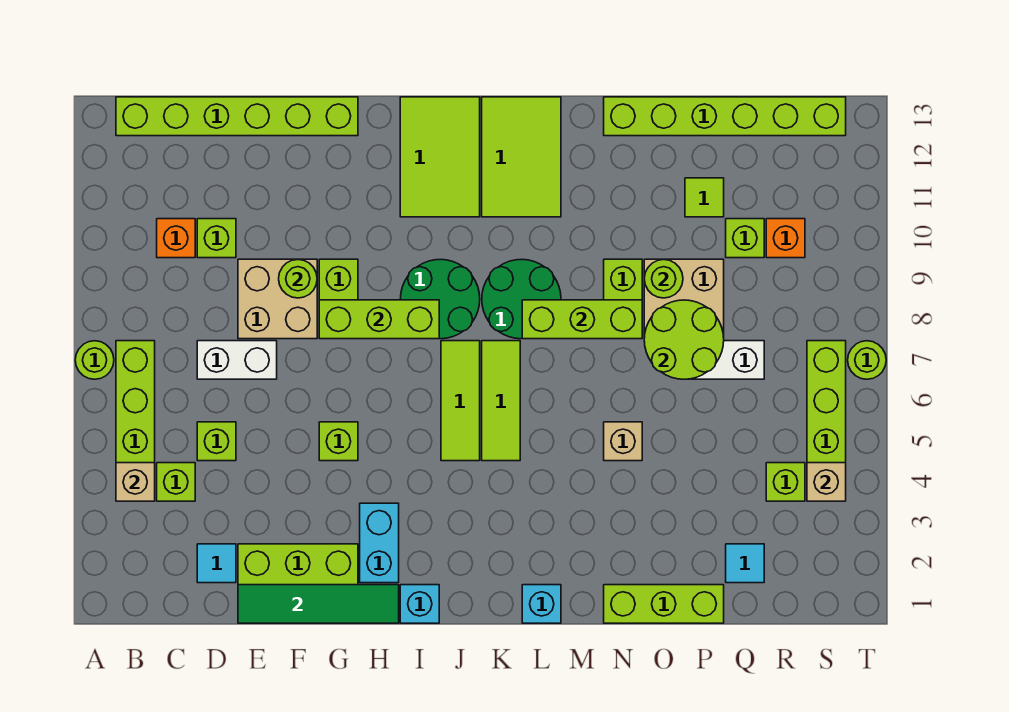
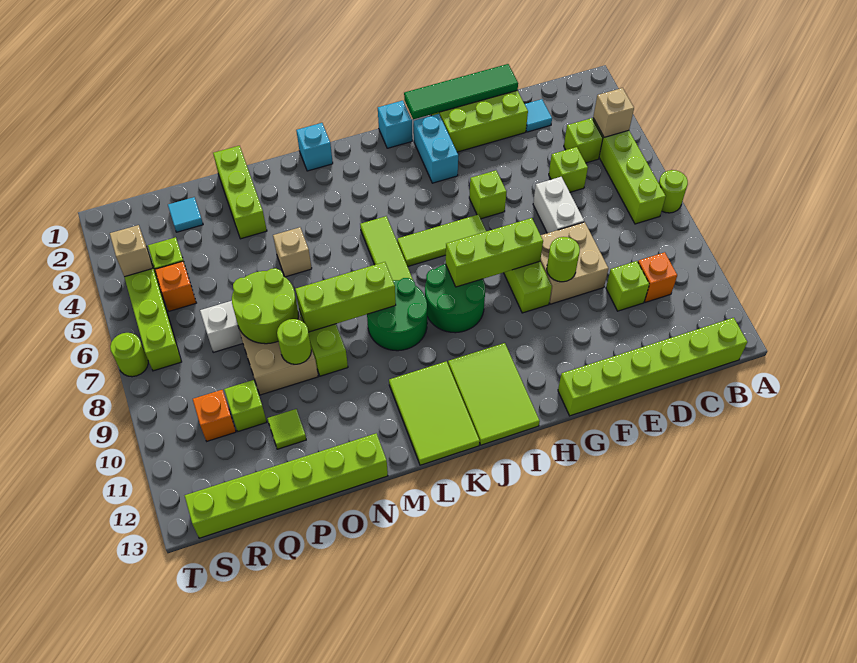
white 1x2 brick [197,341,277,379] -> white 1x2 brick turned to [533,177,584,233]
lime 1x3 tile [441,341,480,461] -> lime 1x3 tile turned to [397,215,486,267]
lime 1x3 brick [604,585,724,623] -> lime 1x3 brick turned to [213,146,267,239]
none -> orange 1x1 brick [155,261,196,311]

